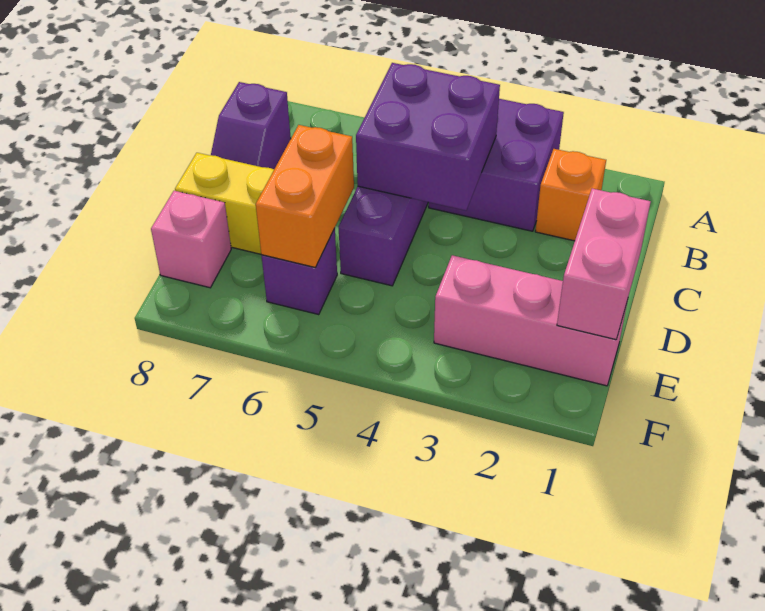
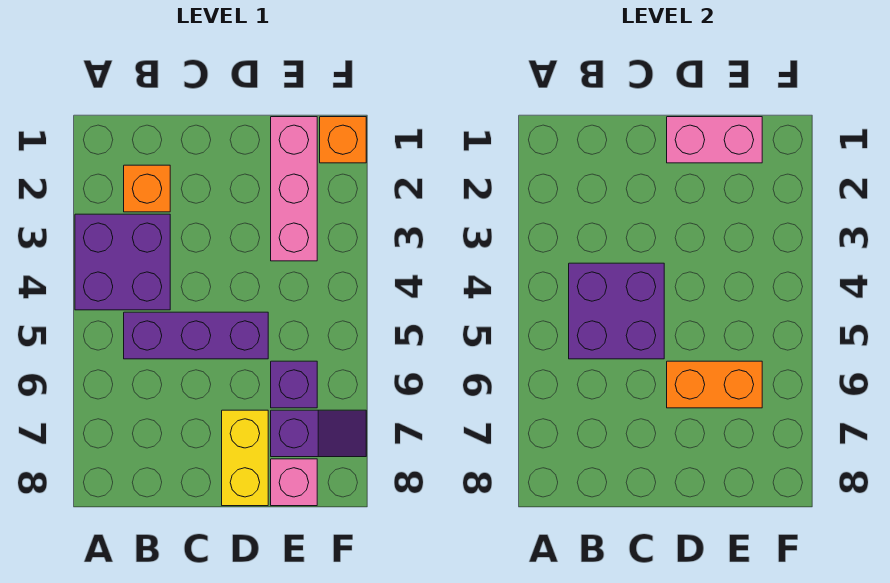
purple 1x2 slope [211,82,291,169] -> purple 1x2 slope moved to [271,410,366,457]
none -> orange 1x1 brick [320,117,366,163]

